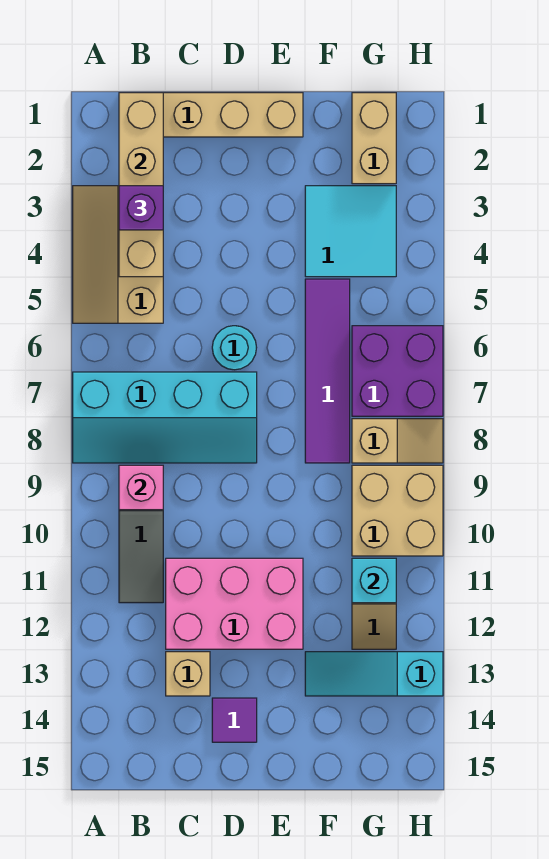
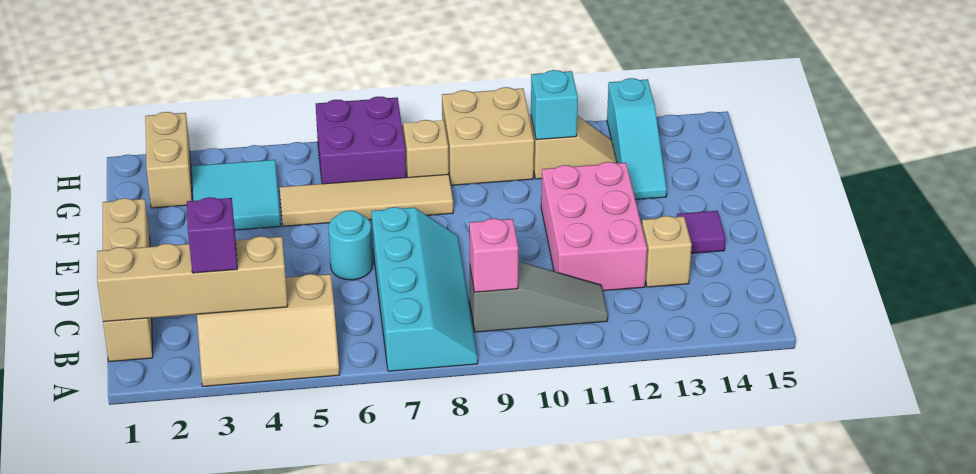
purple 1x4 tile [305,279,350,463] -> tan 1x4 tile [280,174,453,226]
tan 1x2 brick [352,93,396,184] -> tan 1x2 brick turned to [145,112,192,208]

